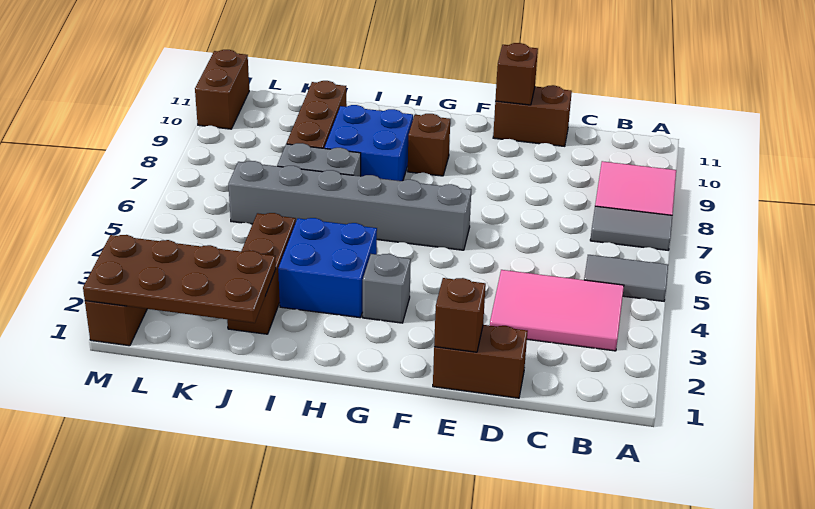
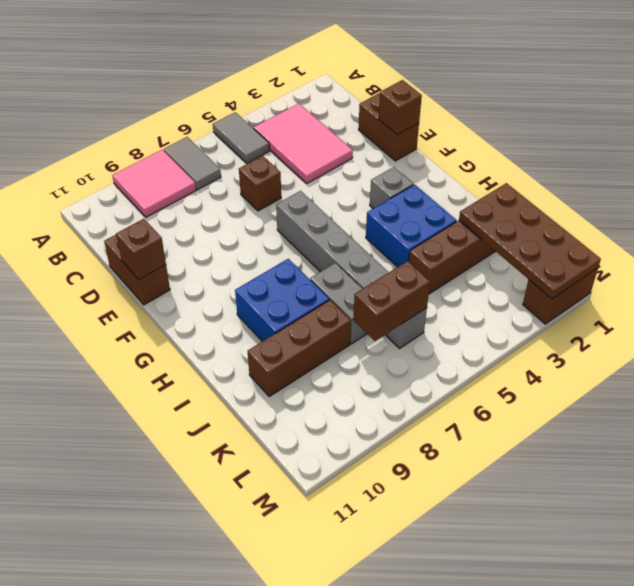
brown 1x1 brick [408,114,450,176] -> brown 1x1 brick moved to [239,156,281,211]
brown 1x2 brick [195,50,249,129] -> brown 1x2 brick moved to [353,261,430,341]

